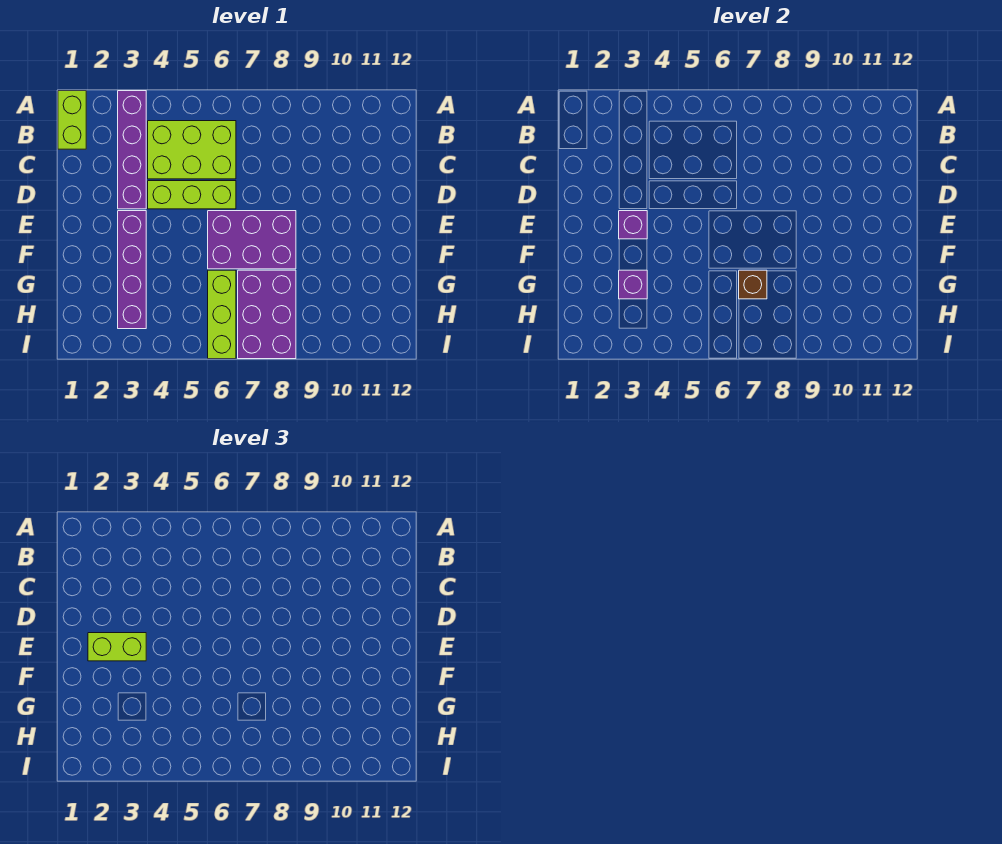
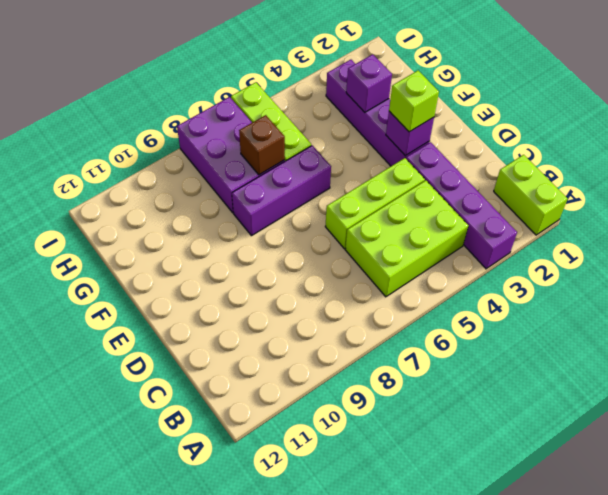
lime 1x2 brick [88,633,146,661] -> lime 1x1 brick [389,71,439,132]
purple 2x3 brick [208,211,296,269] -> purple 1x3 brick [232,145,331,236]

